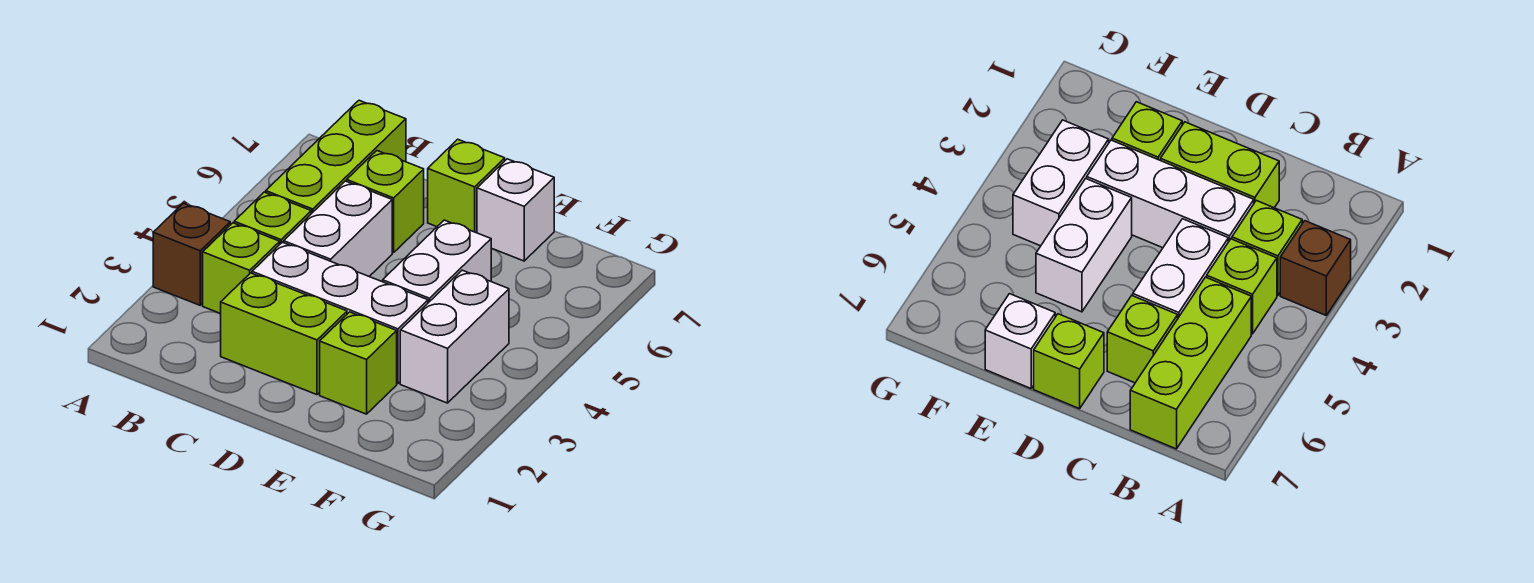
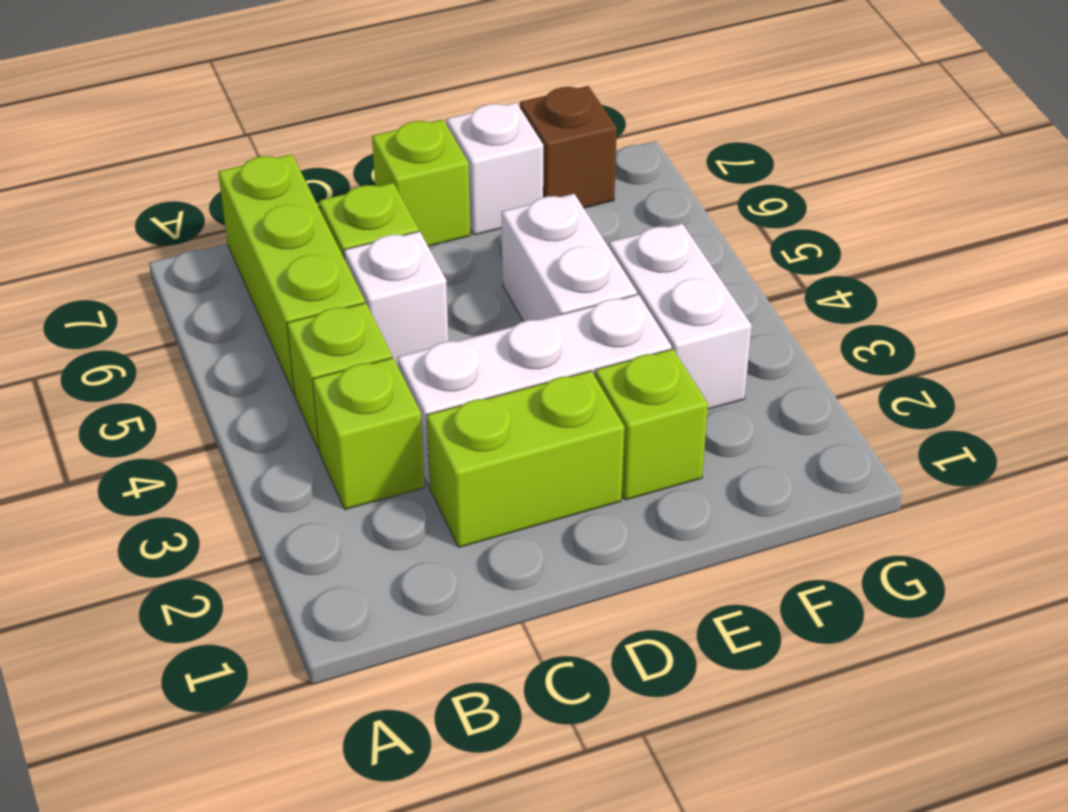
brown 1x1 brick [153,203,230,305] -> brown 1x1 brick moved to [520,86,617,208]
white 1x2 brick [284,181,392,276] -> white 1x1 brick [344,231,448,366]

